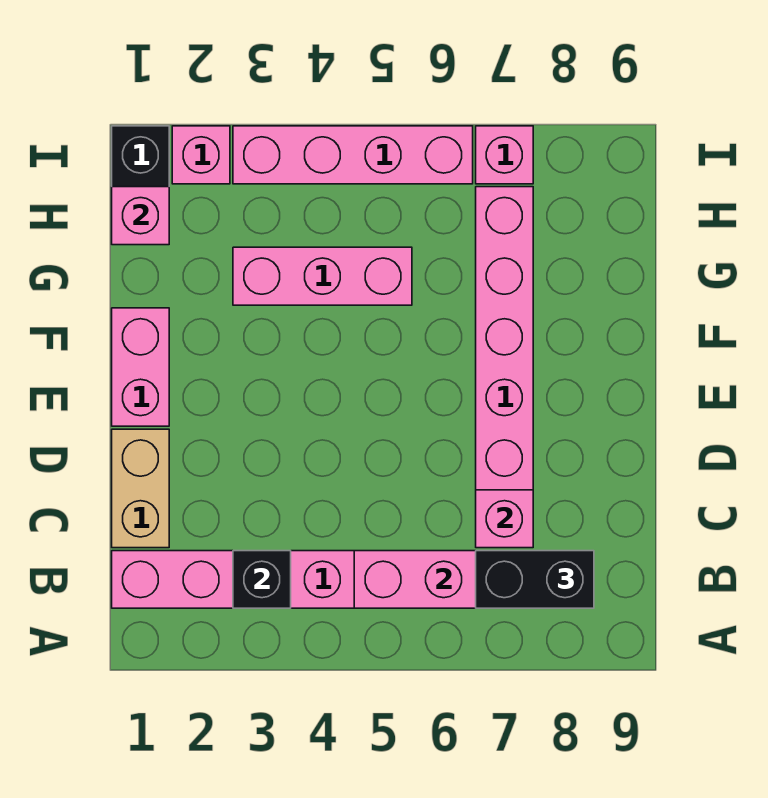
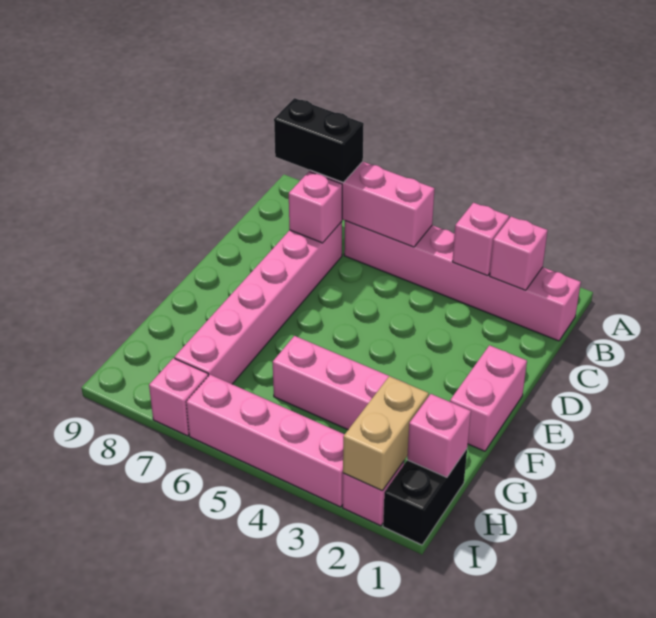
none -> pink 1x1 brick [490,217,548,290]
black 1x1 brick [233,551,291,608] -> pink 1x1 brick [452,203,509,276]
tan 1x2 brick [112,429,169,548] -> tan 1x2 brick moved to [343,376,429,491]

